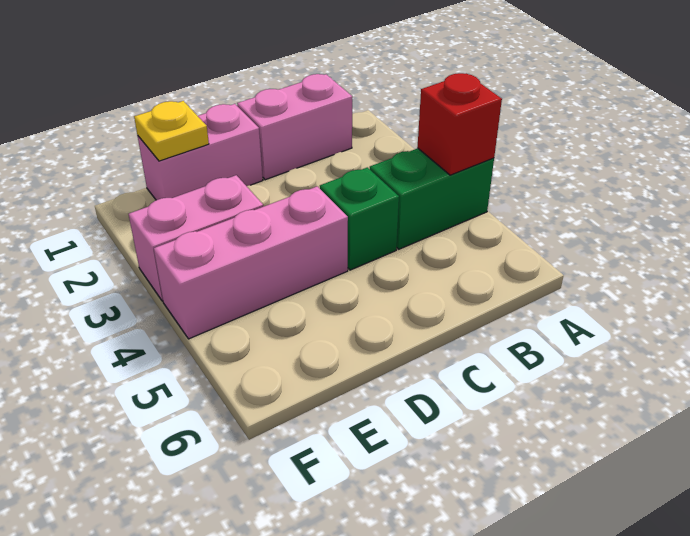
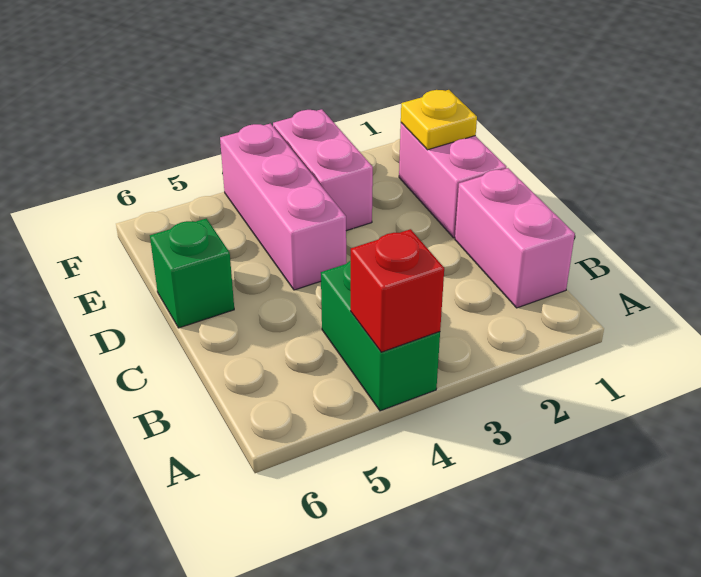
green 1x1 brick [320,167,399,270] -> green 1x1 brick moved to [150,218,234,328]

